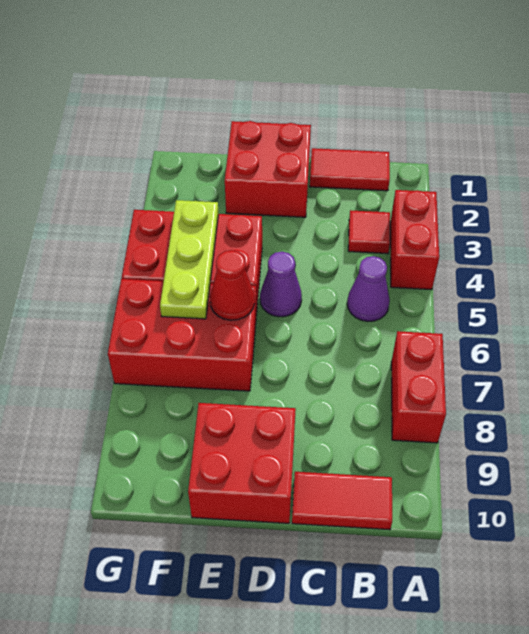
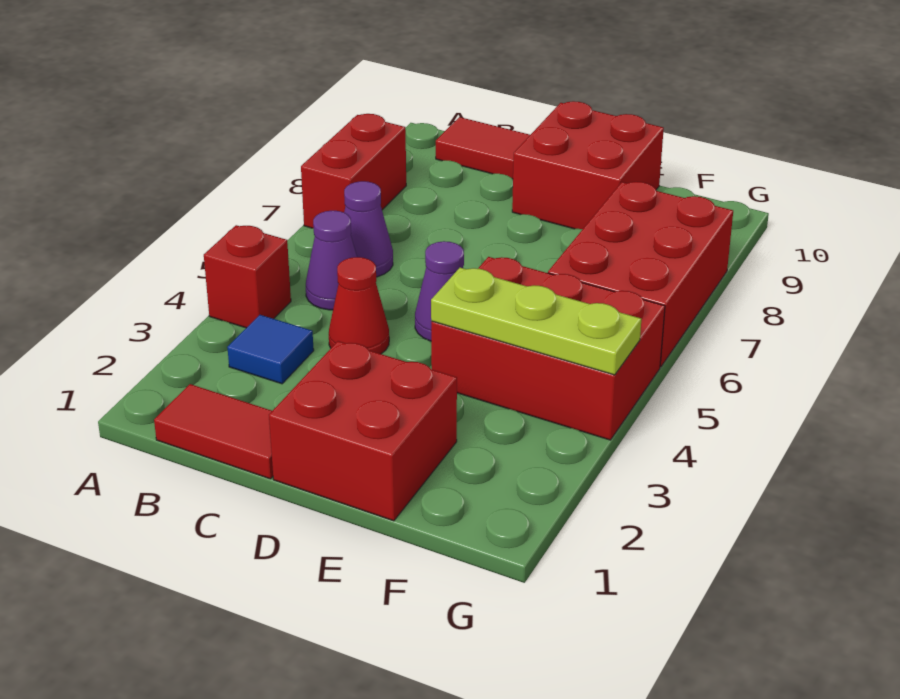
red 1x2 brick [390,190,439,289] -> red 1x1 brick [204,225,291,328]
red 1x1 tile [348,210,390,254] -> blue 1x1 tile [227,315,314,384]
none -> purple 1x1 cone [344,181,393,277]
red 2x3 brick [108,279,256,391] -> red 2x3 brick turned to [548,182,733,367]
red 1x1 cone [210,250,255,320] -> red 1x1 cone moved to [329,257,389,354]
lime 1x3 plate [160,200,219,319] -> lime 1x3 plate turned to [431,268,641,375]

